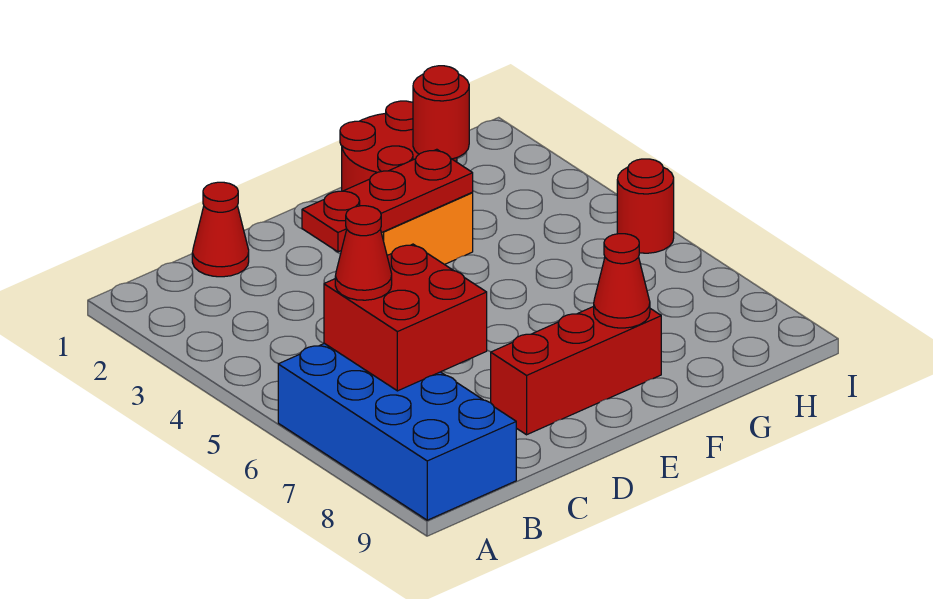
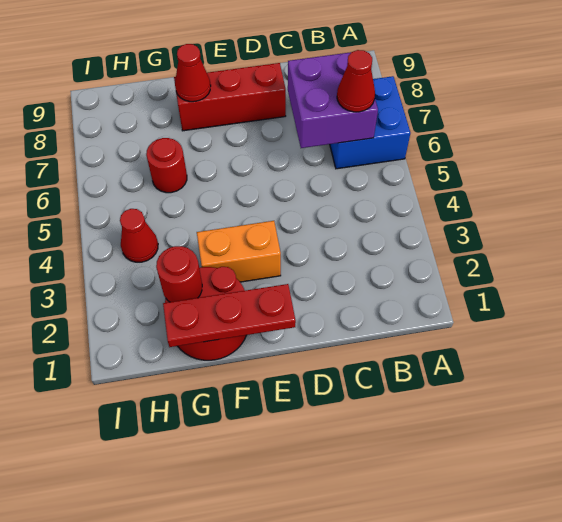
blue 2x4 brick [278,343,516,520] -> blue 2x2 brick [330,76,410,169]
red 2x2 brick [324,244,487,391] -> purple 2x2 brick [288,52,378,148]
red 1x1 cone [192,182,249,277] -> red 1x1 cone moved to [120,209,158,262]
red 1x3 plate [302,149,473,252] -> red 1x3 plate moved to [163,284,296,347]
red 1x1 round brick [617,159,674,253] -> red 1x1 round brick moved to [146,138,187,193]

